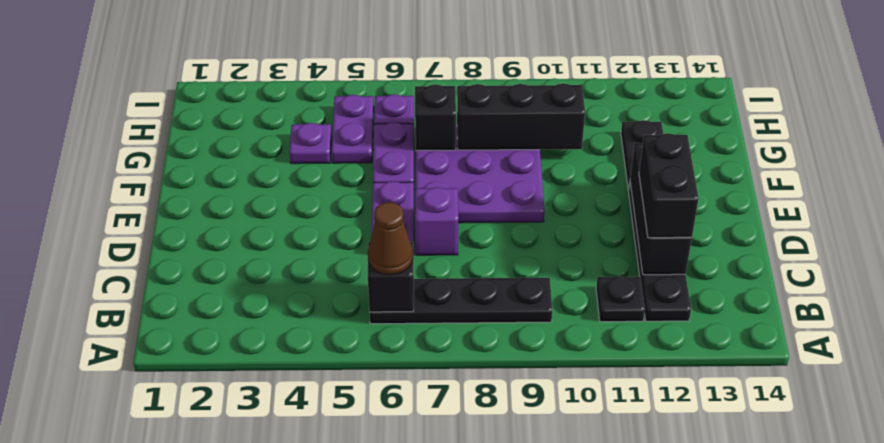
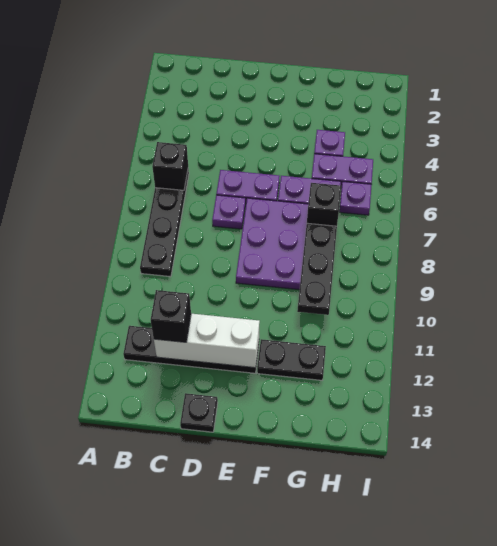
brown 1x1 cone [368,202,413,275] -> none
black 1x1 plate [596,277,645,322] -> black 1x1 plate moved to [180,393,218,432]
black 1x3 brick [630,143,692,275] -> white 1x3 brick [154,314,260,368]
black 1x2 brick [639,133,699,238] -> black 1x1 brick [151,290,191,342]
purple 1x1 brick [415,187,458,255] -> purple 1x1 plate [212,195,246,229]
black 1x3 brick [457,83,585,150] -> black 1x3 plate [297,223,337,315]

